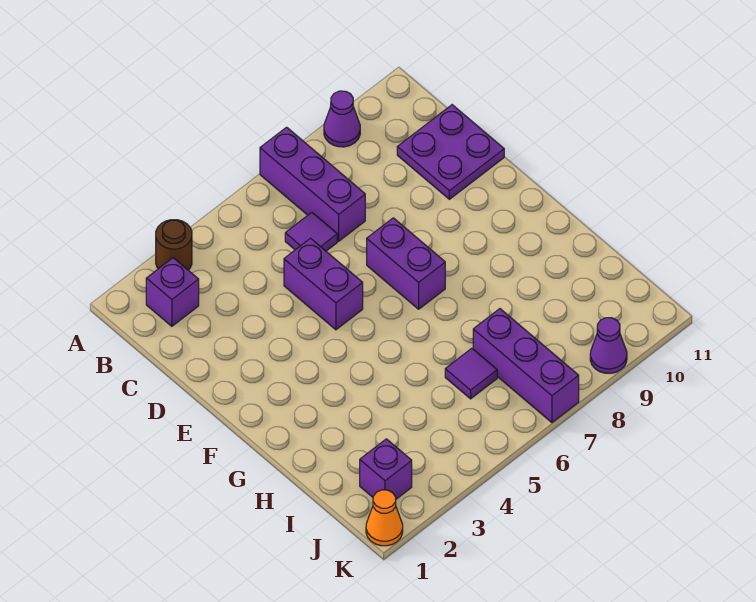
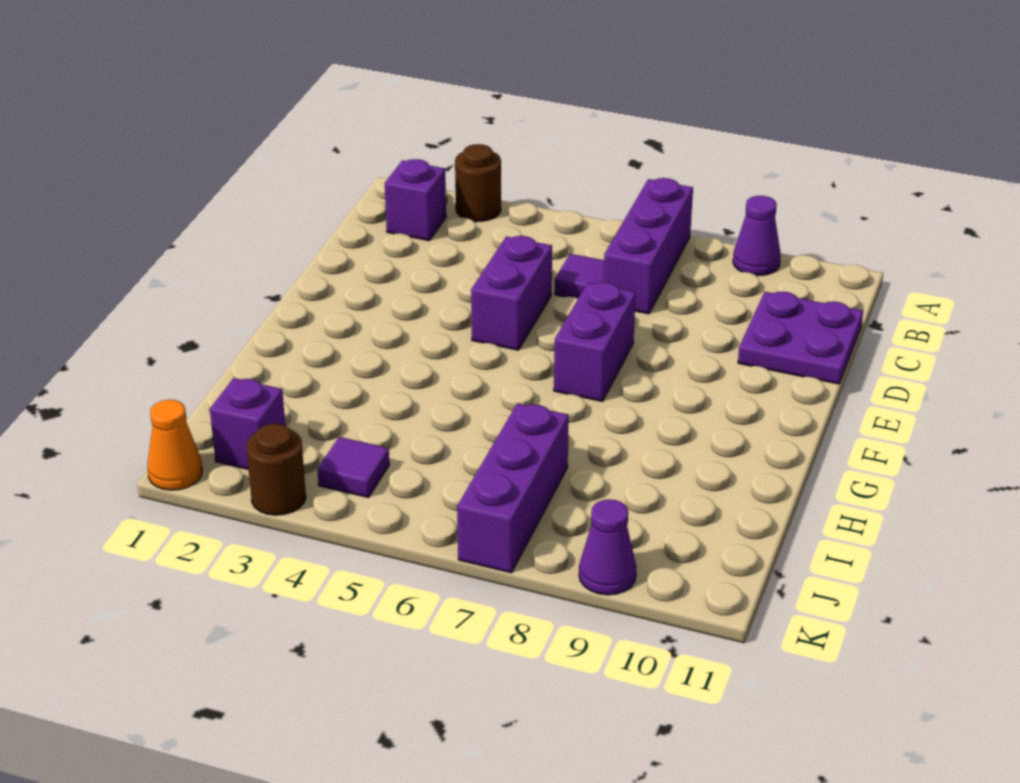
purple 1x1 tile [445,348,497,399] -> purple 1x1 tile moved to [317,437,389,498]
none -> brown 1x1 round brick [246,424,306,515]

